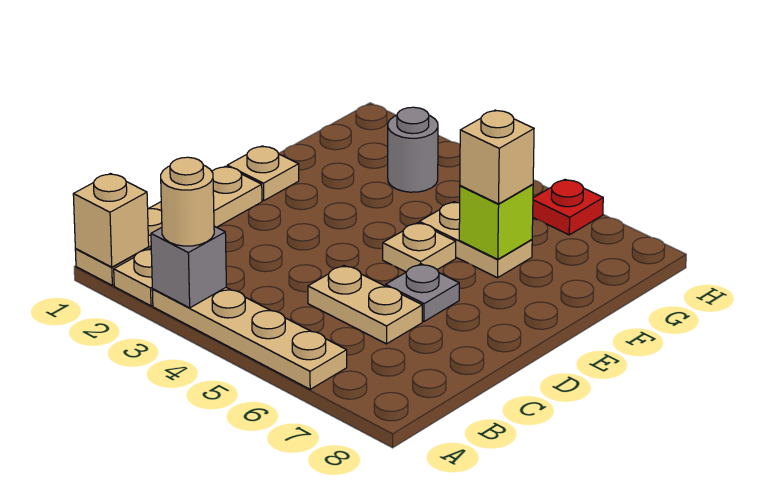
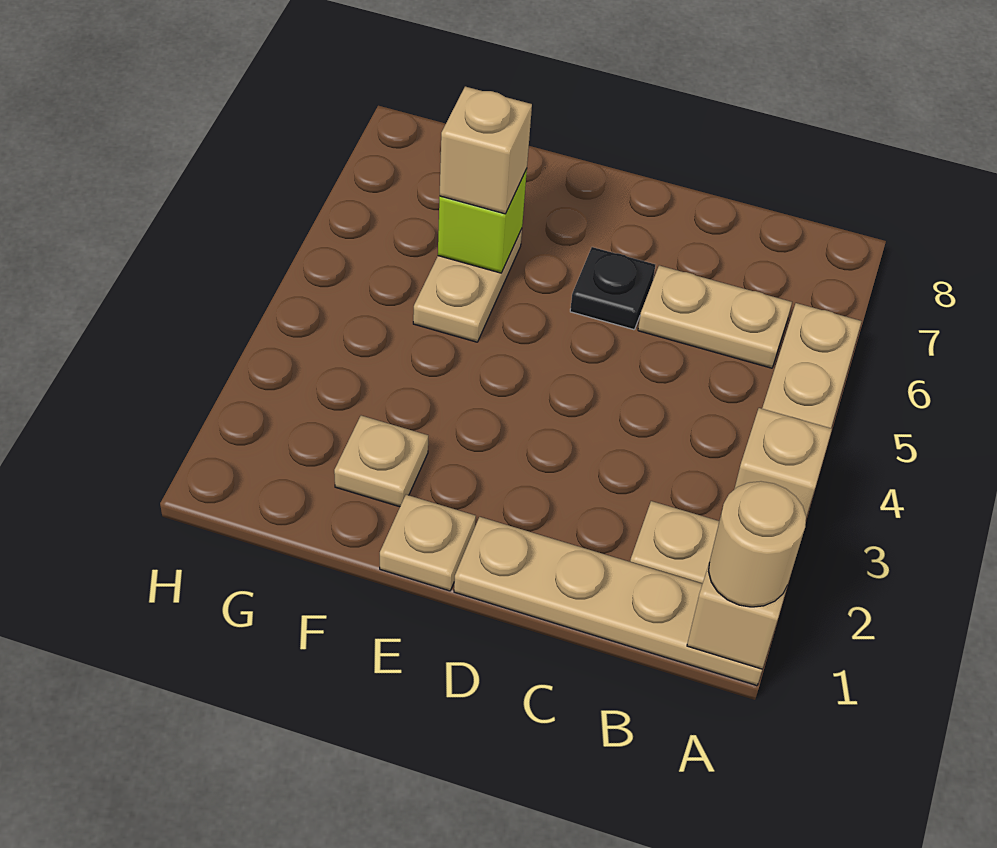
grey 1x1 brick [151,226,226,308] -> tan 1x1 brick [735,408,832,516]
tan 1x1 round brick [161,157,214,246] -> tan 1x1 round brick moved to [709,481,806,607]
tan 1x2 plate [308,265,422,344] -> tan 1x2 plate turned to [638,265,792,368]
grey 1x1 plate [386,264,459,321] -> black 1x1 plate [570,247,655,330]
tan 1x1 plate [383,223,456,272] -> tan 1x1 plate moved to [334,416,428,507]
grey 1x1 round brick [388,107,438,192] -> none
red 1x1 plate [533,180,603,235] -> none

